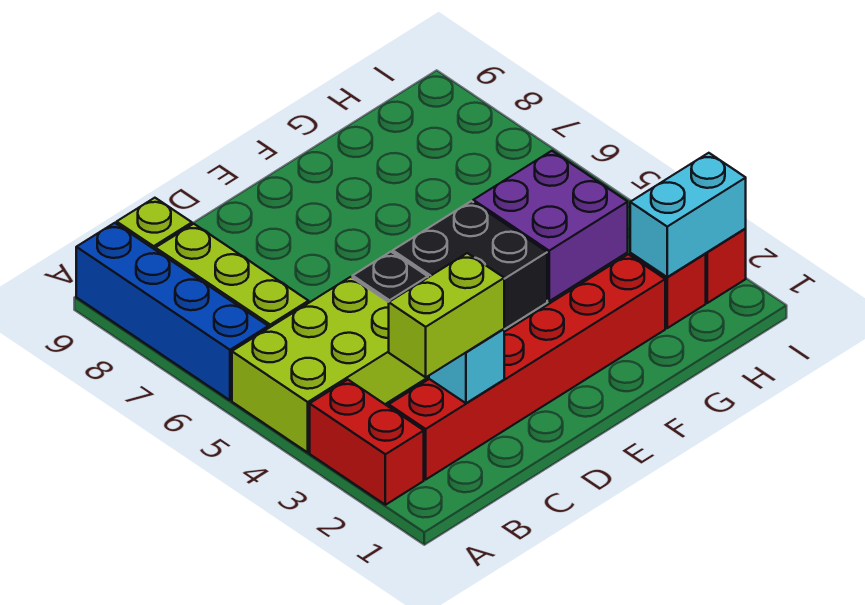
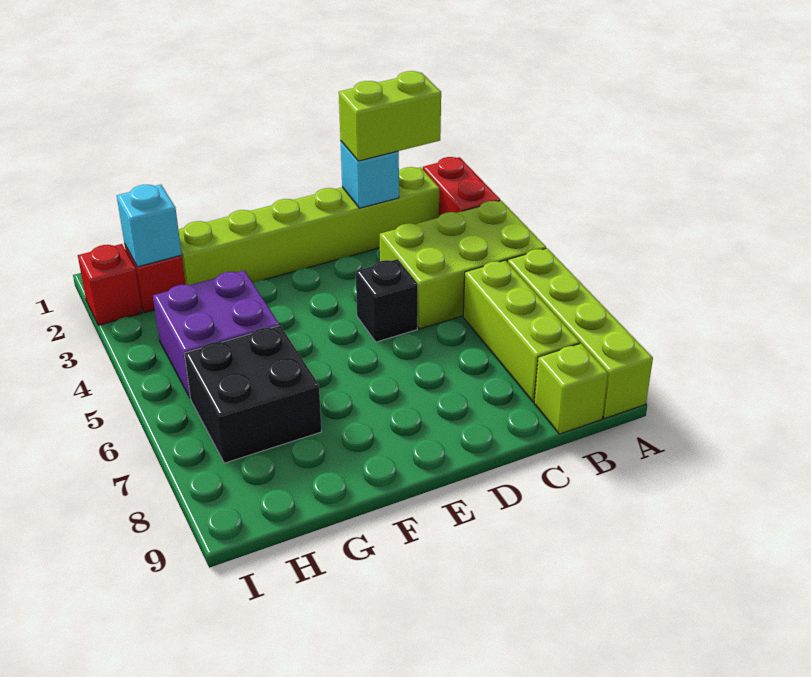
blue 1x4 brick [76,223,268,400] -> lime 1x4 brick [507,248,653,418]
red 1x6 brick [389,254,665,479] -> lime 1x6 brick [178,167,439,285]
black 2x2 brick [393,201,547,329] -> black 2x2 brick moved to [184,325,322,463]
cyan 1x2 brick [630,153,746,277] -> cyan 1x1 brick [117,185,182,267]

